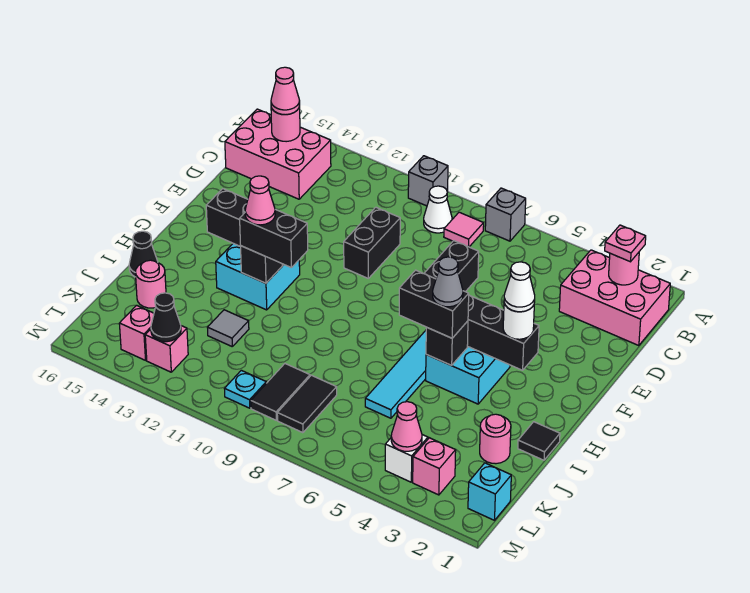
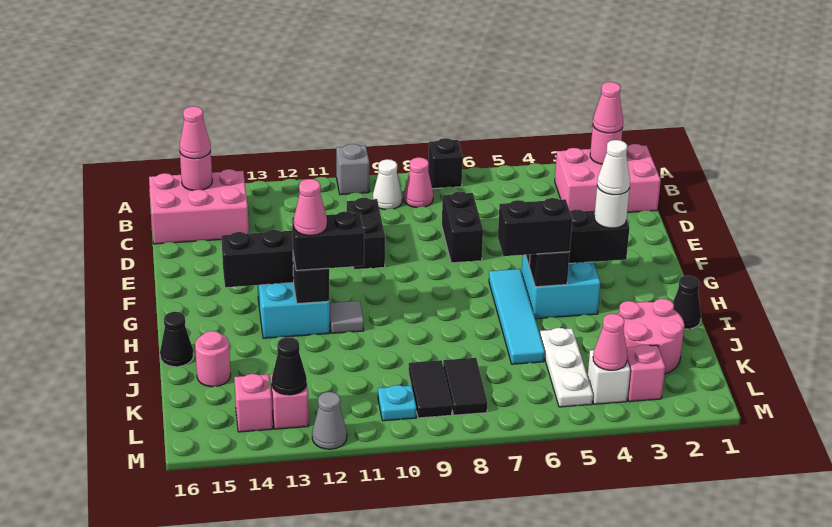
grey 1x1 brick [485,188,526,241] -> black 1x1 brick [428,138,463,189]
pink 1x1 plate [605,225,646,262] -> pink 1x1 cone [593,82,623,133]
pink 1x1 tile [444,212,484,247] -> pink 1x1 cone [404,157,433,208]
grey 1x1 cone [433,257,463,307] -> grey 1x1 cone moved to [312,392,347,449]
black 1x1 tile [518,422,560,460] -> black 1x1 cone [673,276,701,329]
pink 1x1 round brick [480,414,511,464] -> pink 2x2 round brick [618,299,684,374]
none -> white 1x3 plate [540,328,593,407]
grey 1x1 tile [207,310,249,346] -> grey 1x1 tile moved to [329,301,364,333]
cyan 1x1 brick [468,463,511,520] -> none

